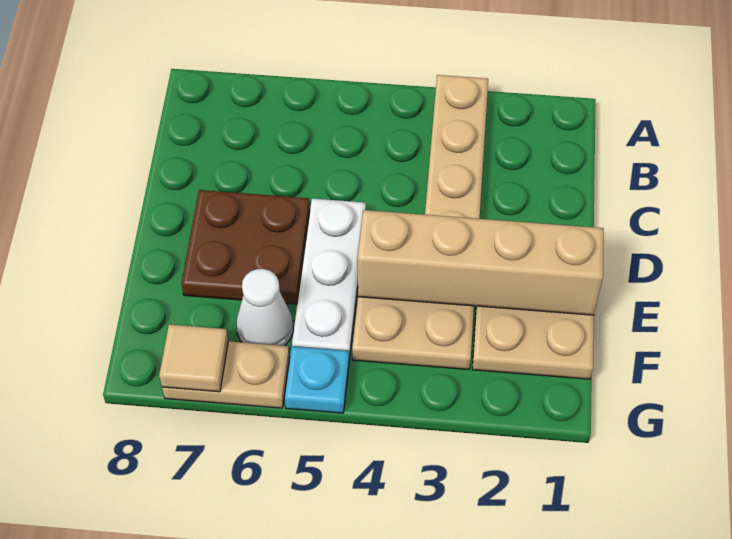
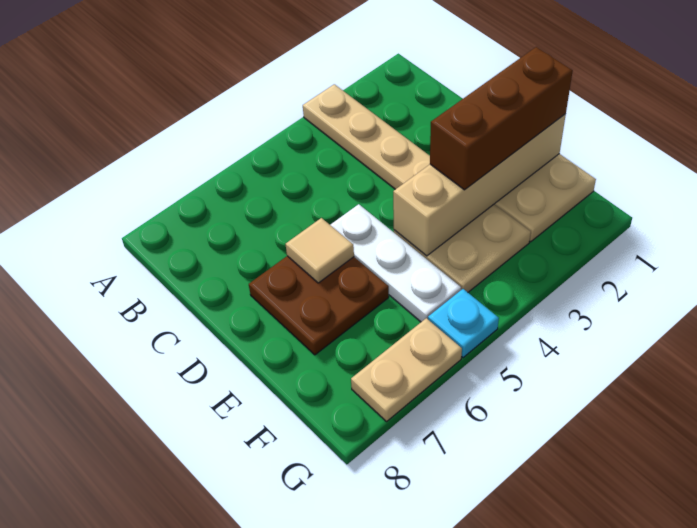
none -> brown 1x3 brick [430,47,573,190]
white 1x1 cone [237,269,293,346] -> none
tan 1x1 tile [159,324,228,392] -> tan 1x1 tile moved to [285,218,354,283]

